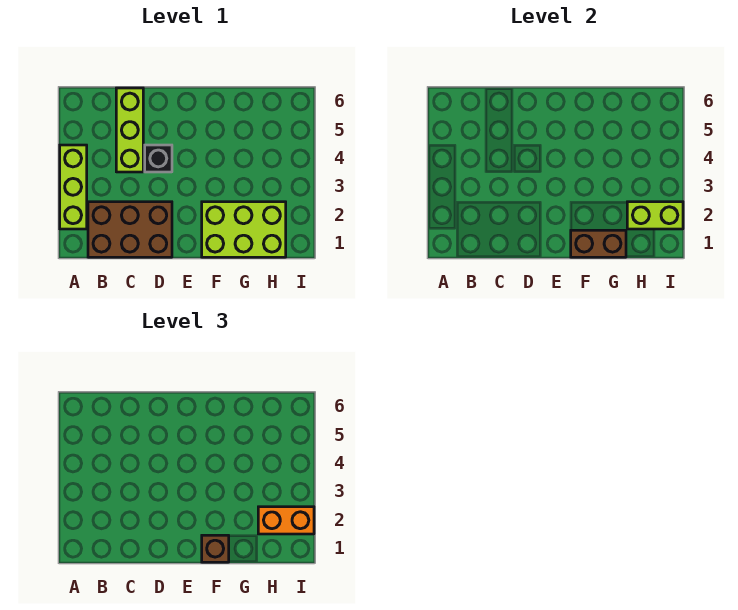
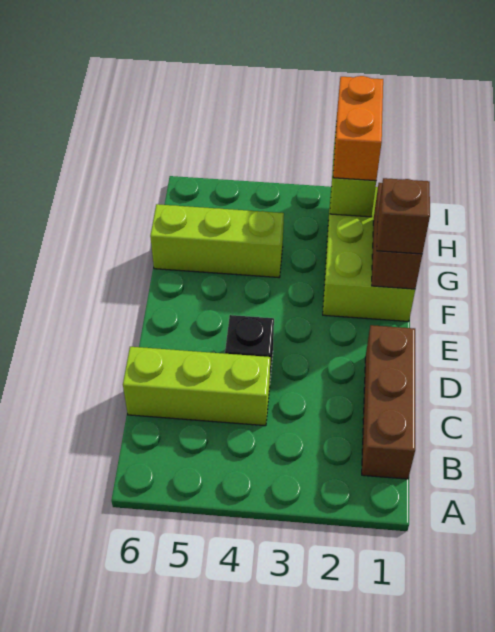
lime 1x3 brick [60,145,87,229] -> lime 1x3 brick moved to [150,204,284,277]
brown 2x3 brick [88,202,172,257] -> brown 1x3 brick [362,325,415,479]

